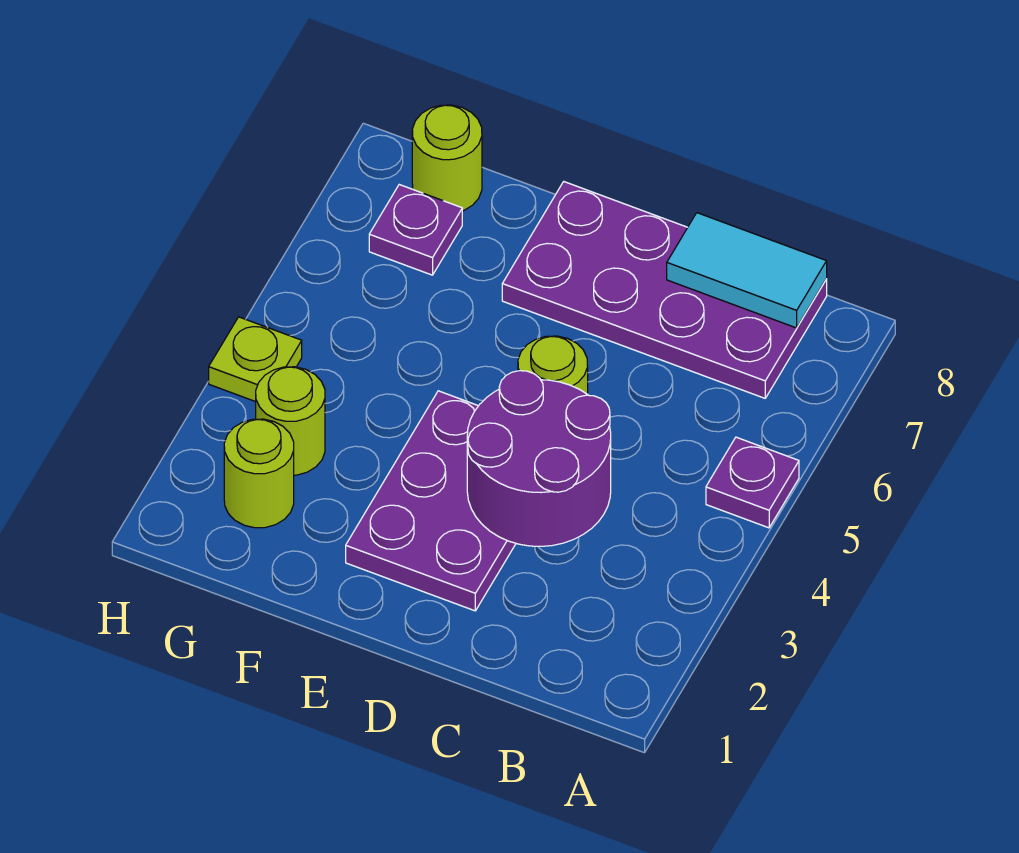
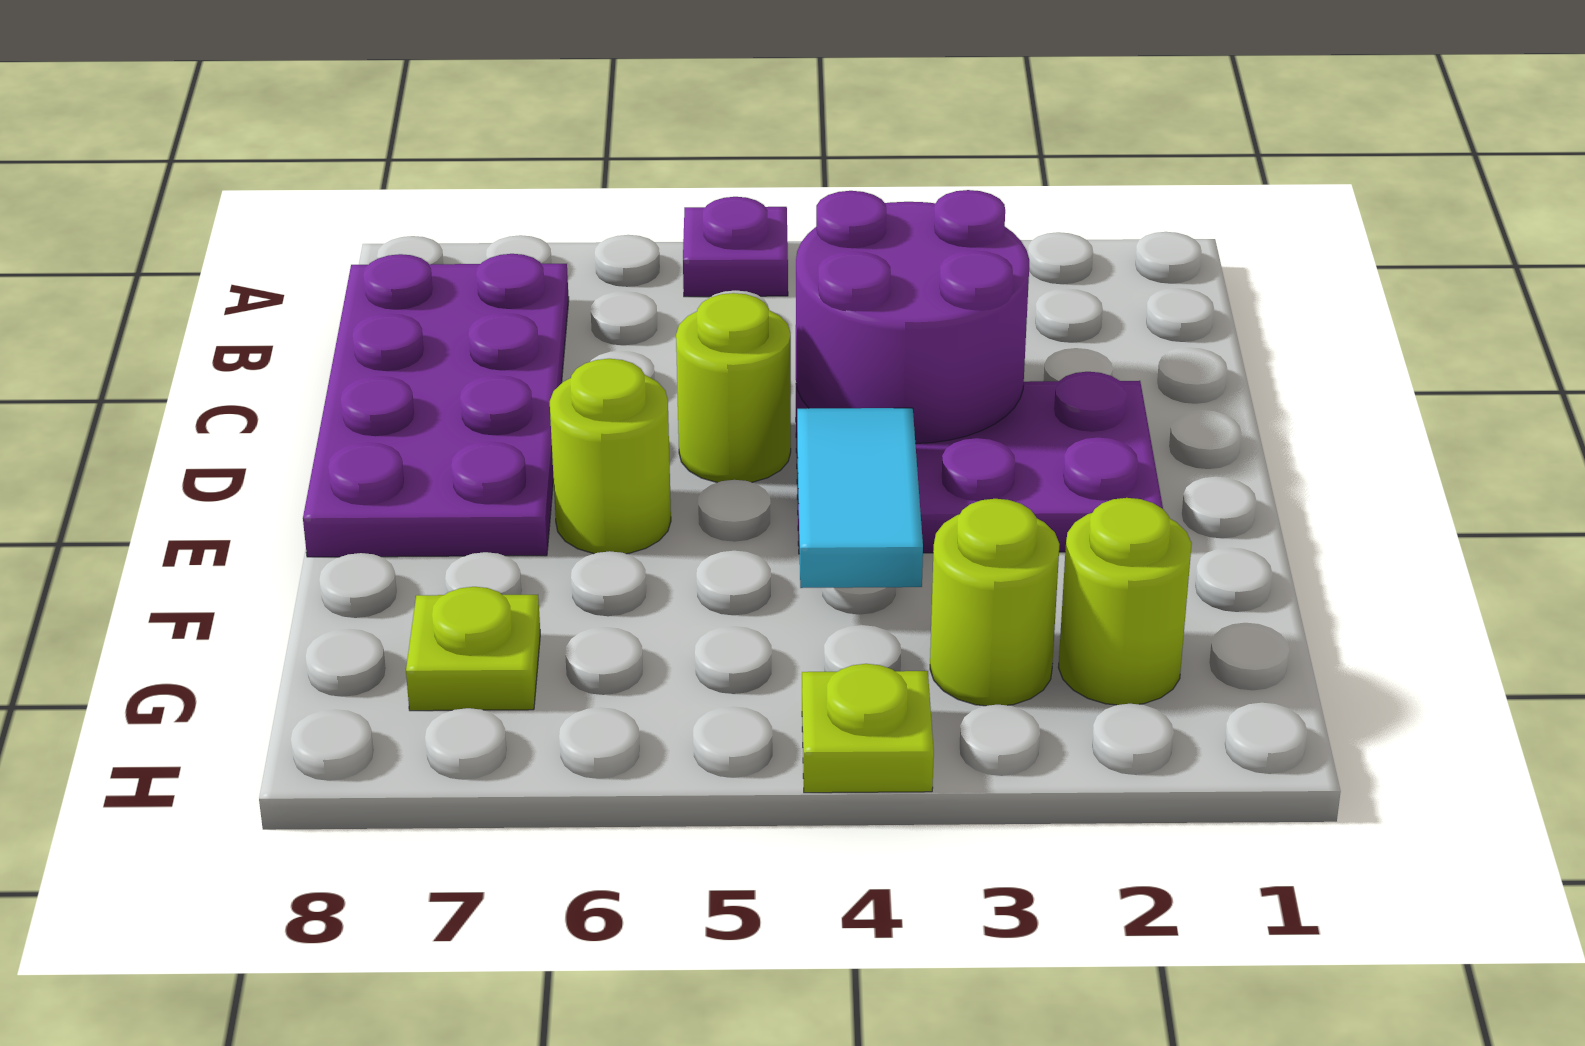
cyan 1x2 tile [667,213,827,328] -> cyan 1x2 tile moved to [797,408,923,588]
purple 1x1 plate [369,185,462,275] -> lime 1x1 plate [406,587,540,711]
lime 1x1 round brick [412,105,482,211] -> lime 1x1 round brick moved to [550,359,671,554]

